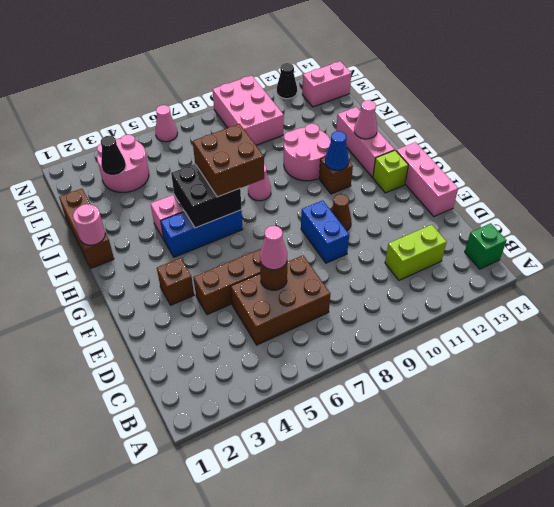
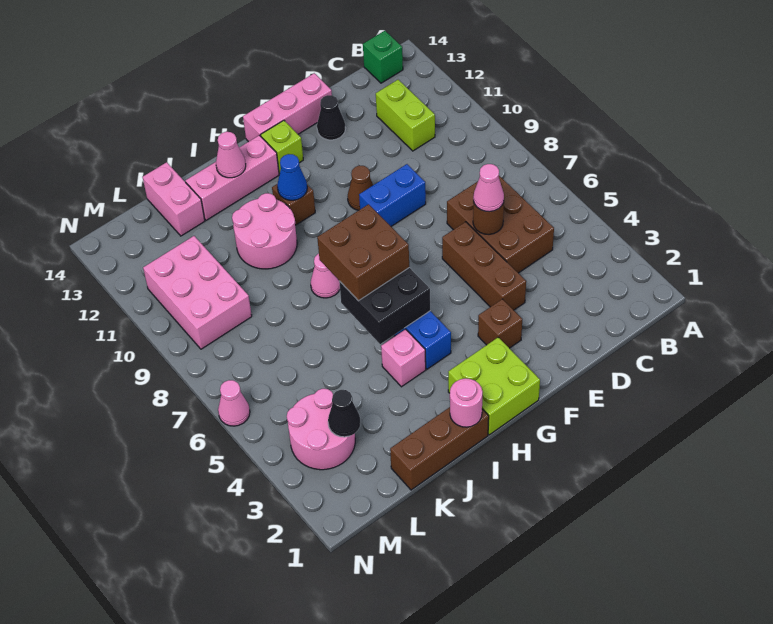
none -> lime 2x2 brick [448,337,540,435]
pink 2x3 brick [213,76,284,145] -> pink 2x3 brick turned to [143,236,252,349]
pink 1x2 brick [302,61,351,107] -> pink 1x2 brick moved to [143,162,205,236]
black 1x1 cone [277,63,297,99] -> black 1x1 cone moved to [317,95,346,140]

